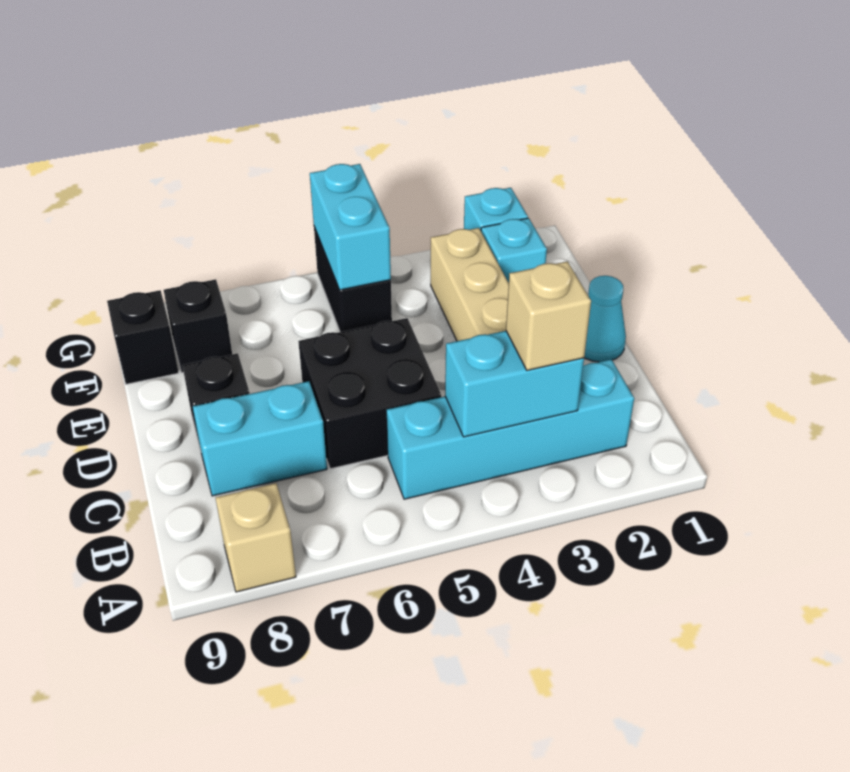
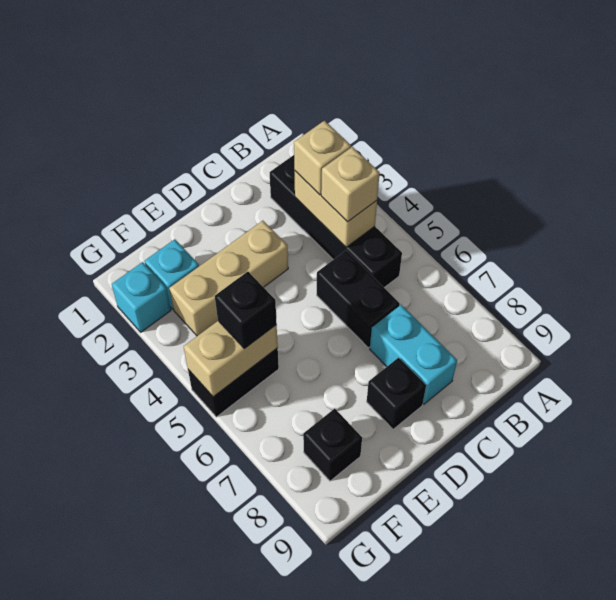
tan 1x1 brick [216,483,296,592] -> tan 1x1 brick moved to [321,147,380,222]
cyan 1x4 brick [387,359,634,499] -> black 1x4 brick [270,155,402,288]
cyan 1x2 brick [445,331,584,437] -> tan 1x2 brick [295,171,377,247]
black 2x2 brick [298,318,441,469] -> black 1x2 brick [317,251,400,348]
cyan 1x1 cone [584,276,626,362] -> none
cyan 1x2 brick [310,164,391,290] -> tan 1x2 brick [184,321,278,397]
black 1x1 brick [107,290,179,384] -> black 1x1 brick moved to [215,272,277,349]

